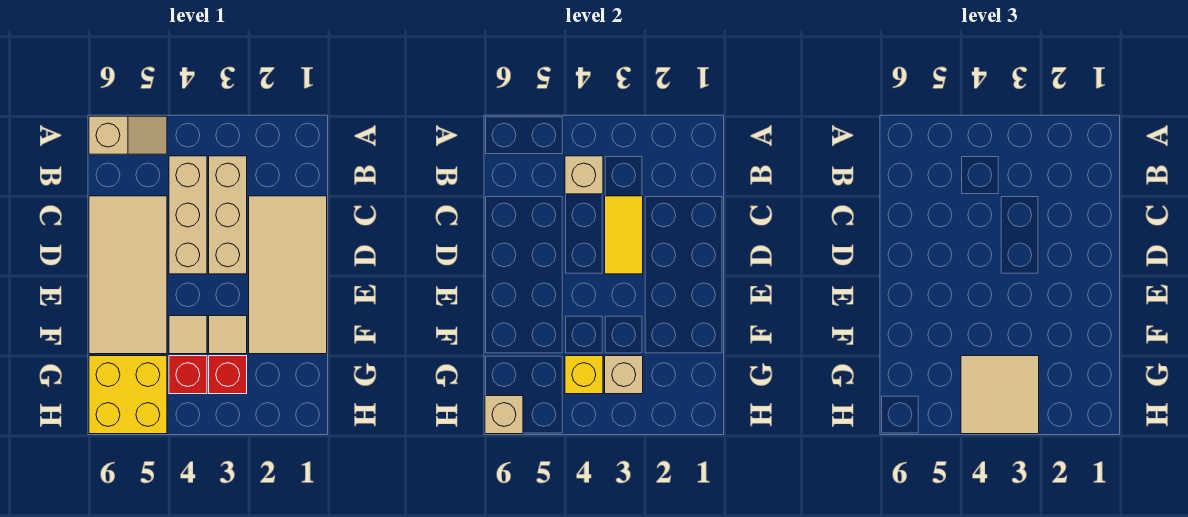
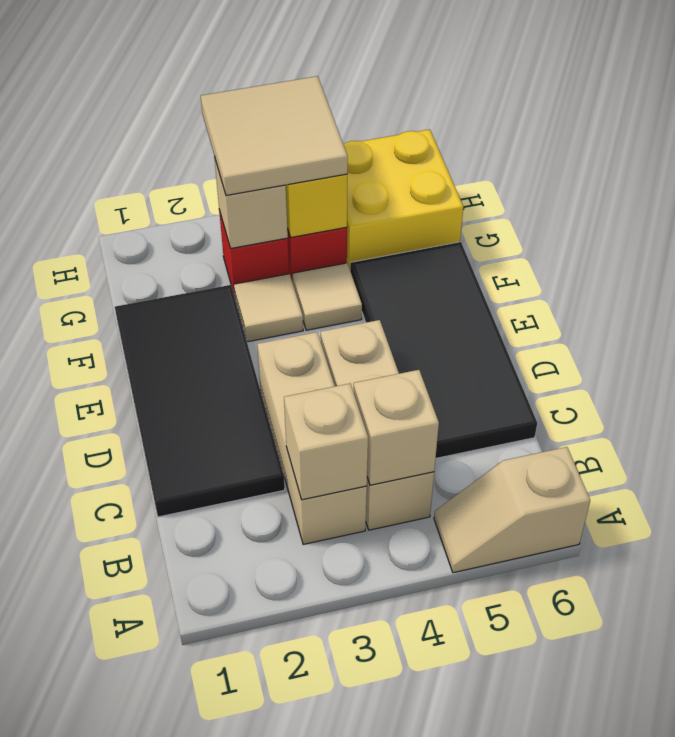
tan 2x4 tile [249,196,327,354] -> black 2x4 tile [115,285,285,517]
yellow 1x2 tile [605,196,643,274] -> none
tan 2x4 tile [89,196,167,354] -> black 2x4 tile [350,242,537,458]
tan 1x1 brick [485,396,523,434] -> tan 1x1 brick moved to [284,384,368,500]

